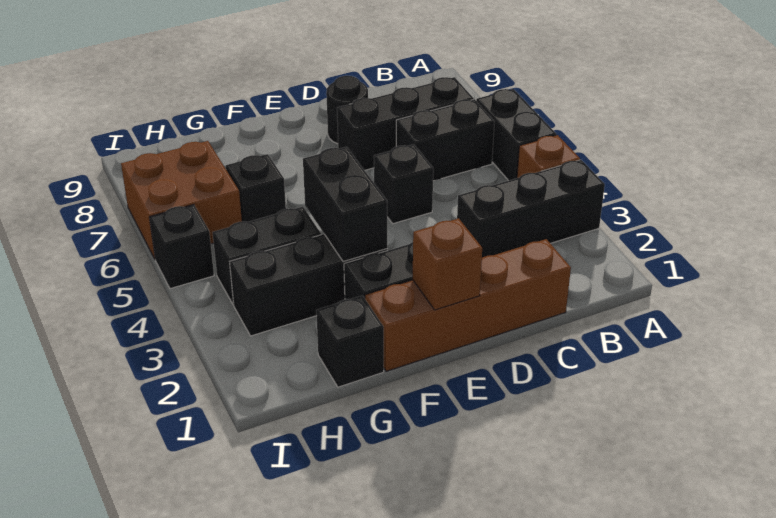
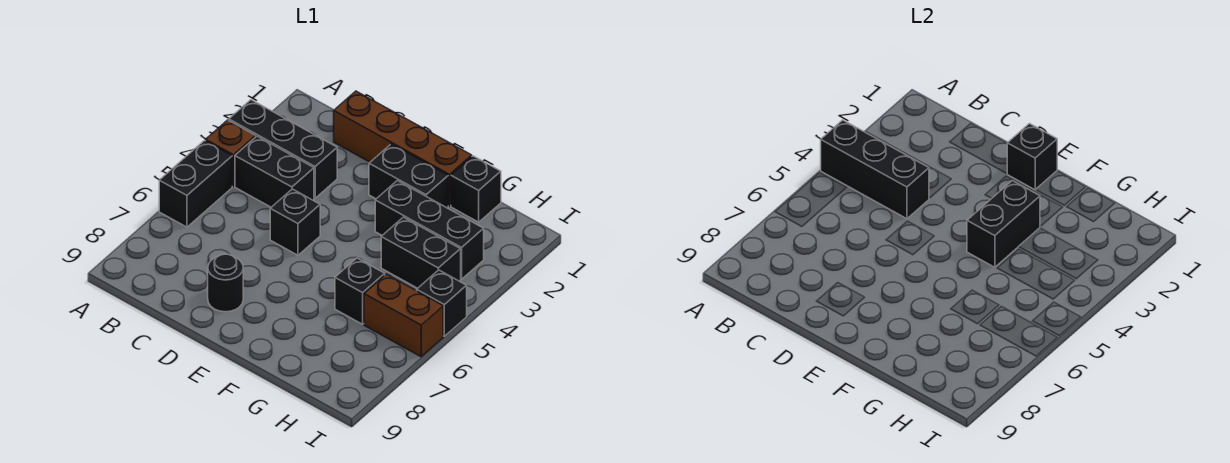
black 1x2 brick [396,99,494,181] -> black 1x2 brick moved to [235,136,314,207]
black 1x3 brick [337,77,474,170] -> black 1x3 brick moved to [821,120,929,219]
brown 1x1 brick [413,218,482,310] -> black 1x1 brick [1007,124,1057,190]
brown 2x2 brick [121,141,242,259] -> brown 1x2 brick [364,274,443,357]

